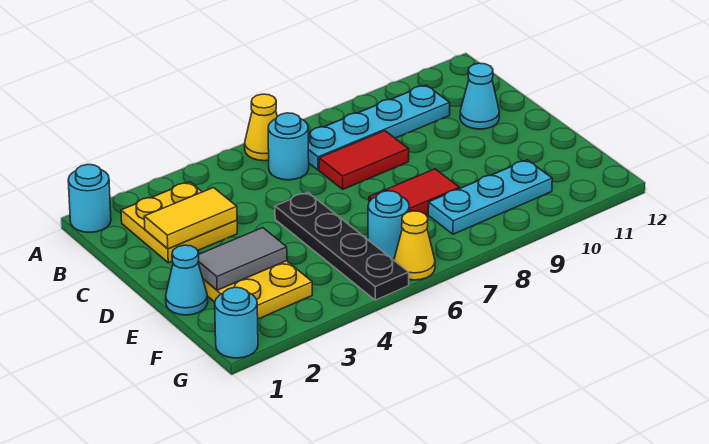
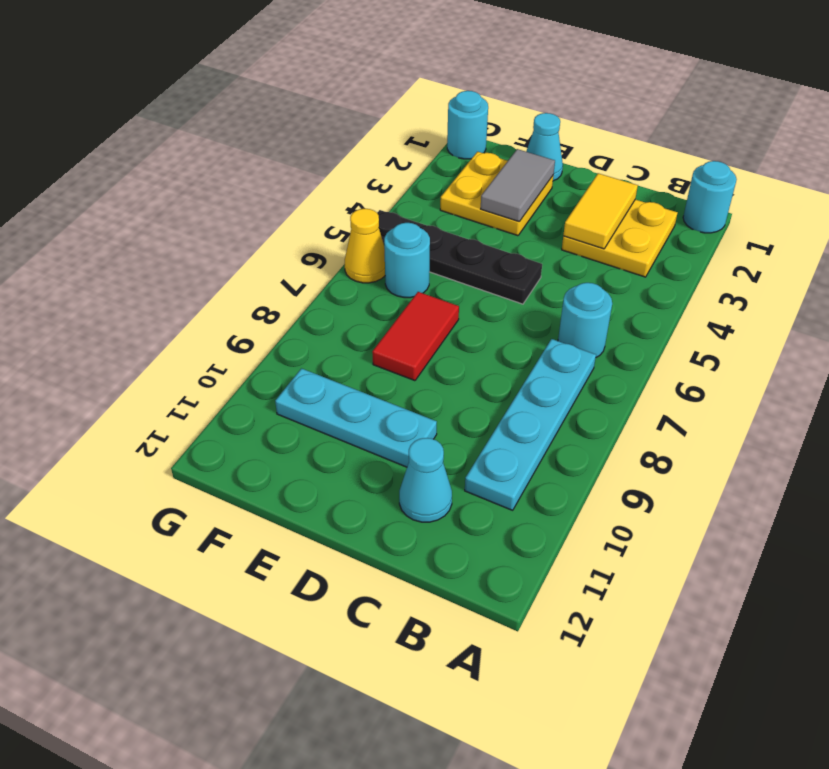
yellow 1x1 cone [245,94,277,161] -> none
red 1x2 tile [319,131,409,189] -> none
cyan 1x3 plate [428,160,552,234] -> cyan 1x3 plate turned to [275,368,437,467]

